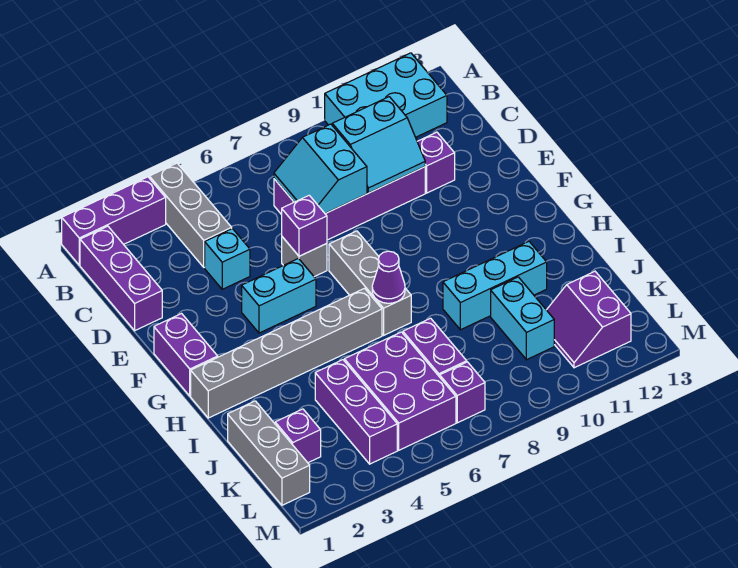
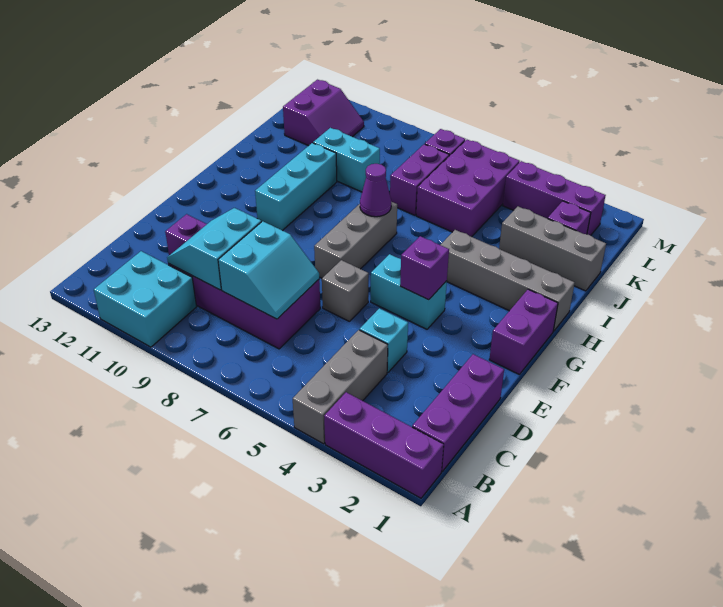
cyan 2x3 brick [325,53,447,137] -> cyan 2x2 brick [94,251,196,347]
cyan 2x2 slope [332,97,425,193] -> cyan 2x2 slope turned to [167,208,261,290]
purple 1x1 brick [282,195,327,256] -> purple 1x1 brick moved to [400,236,449,300]
grey 1x6 brick [191,288,382,418] -> grey 1x4 brick [441,230,575,331]
cyan 1x3 brick [443,242,547,330] -> cyan 1x3 brick turned to [255,143,337,231]
grey 1x3 brick [228,401,310,505] -> grey 1x3 brick turned to [499,207,606,291]
purple 1x3 brick [315,360,397,464] -> purple 1x3 brick turned to [503,161,606,235]
cyan 1x2 brick [491,277,554,360] -> cyan 1x2 brick turned to [313,128,380,192]

